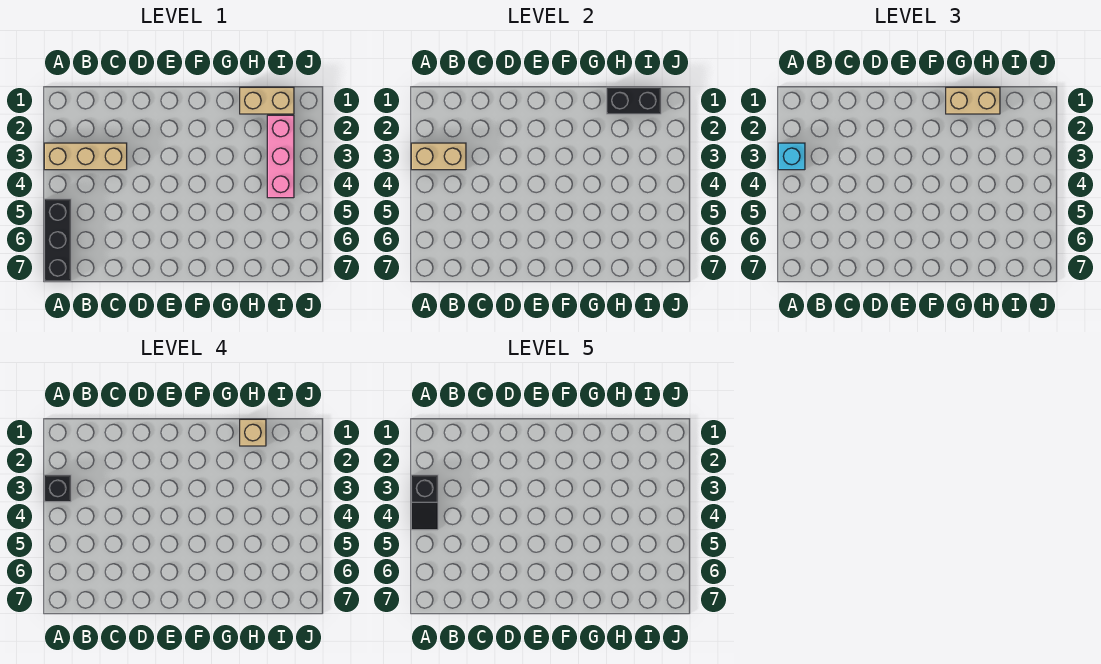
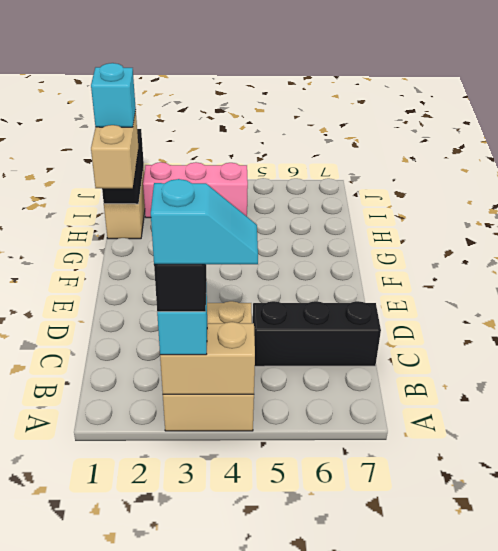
tan 1x3 brick [44,143,127,170] -> tan 2x3 brick [163,301,254,431]
tan 1x2 brick [411,143,466,170] -> tan 1x2 brick turned to [160,322,255,394]
black 1x2 slope [411,475,438,530] -> cyan 1x2 slope [151,179,258,264]
black 1x3 brick [44,199,71,281] -> black 1x3 brick moved to [253,301,381,366]
tan 1x1 brick [240,419,266,446] -> cyan 1x1 brick [91,63,136,127]

